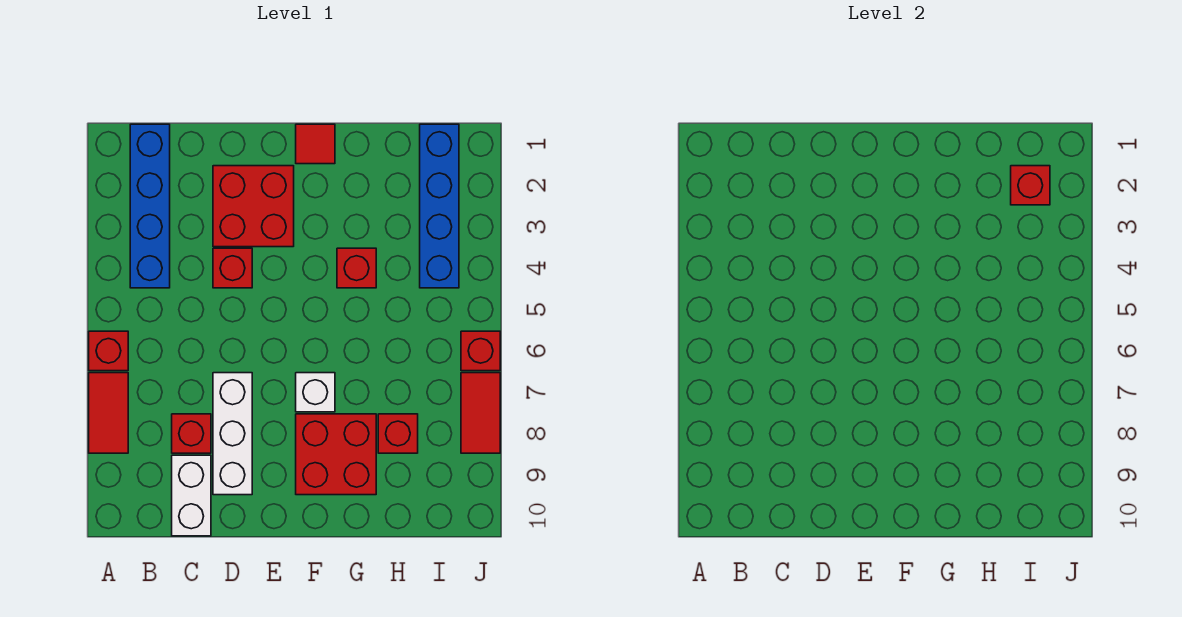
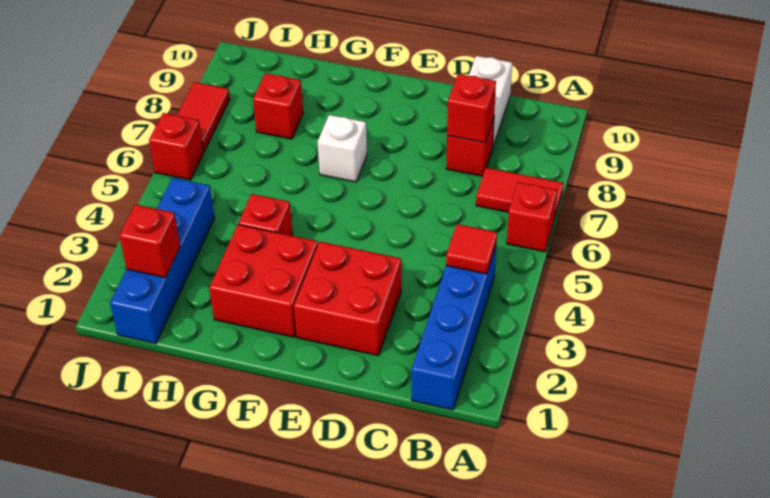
red 1x2 tile [89,373,128,453] -> red 1x2 tile turned to [476,168,563,221]
red 1x1 brick [213,248,252,288] -> red 1x1 brick moved to [447,74,496,143]
white 1x3 brick [213,373,252,495] -> none
red 1x1 tile [296,124,335,164] -> red 1x1 tile moved to [446,224,497,274]
red 2x2 brick [296,414,376,495] -> red 2x2 brick moved to [209,225,318,337]

